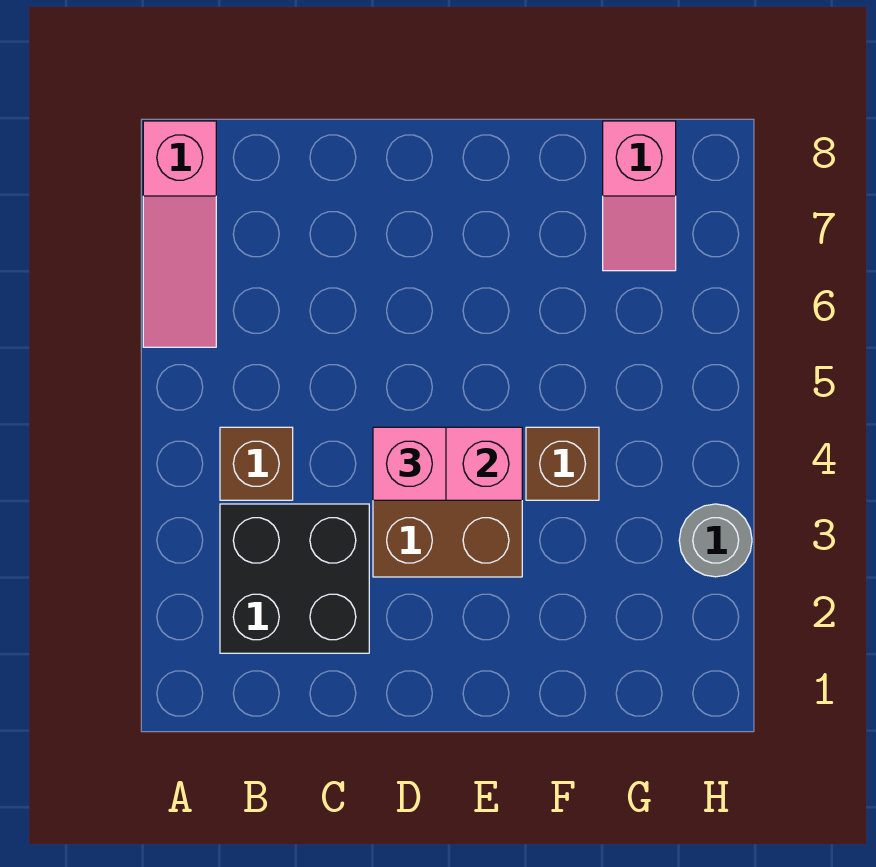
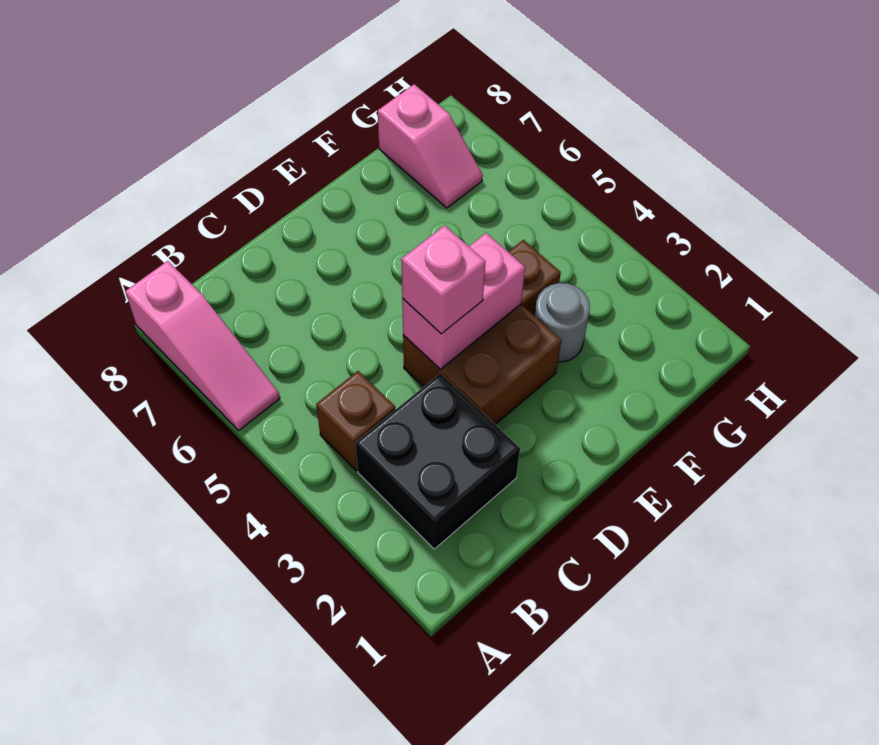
grey 1x1 round brick [679,504,752,577] -> grey 1x1 round brick moved to [535,283,590,362]

